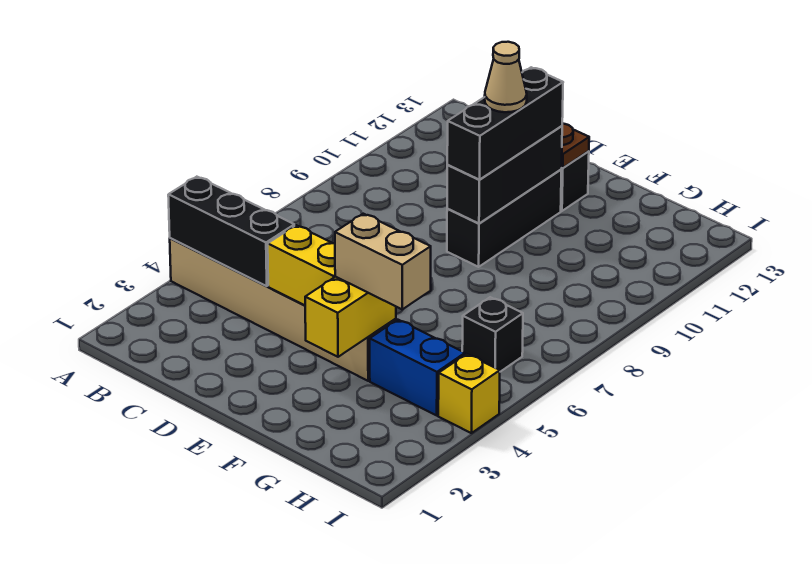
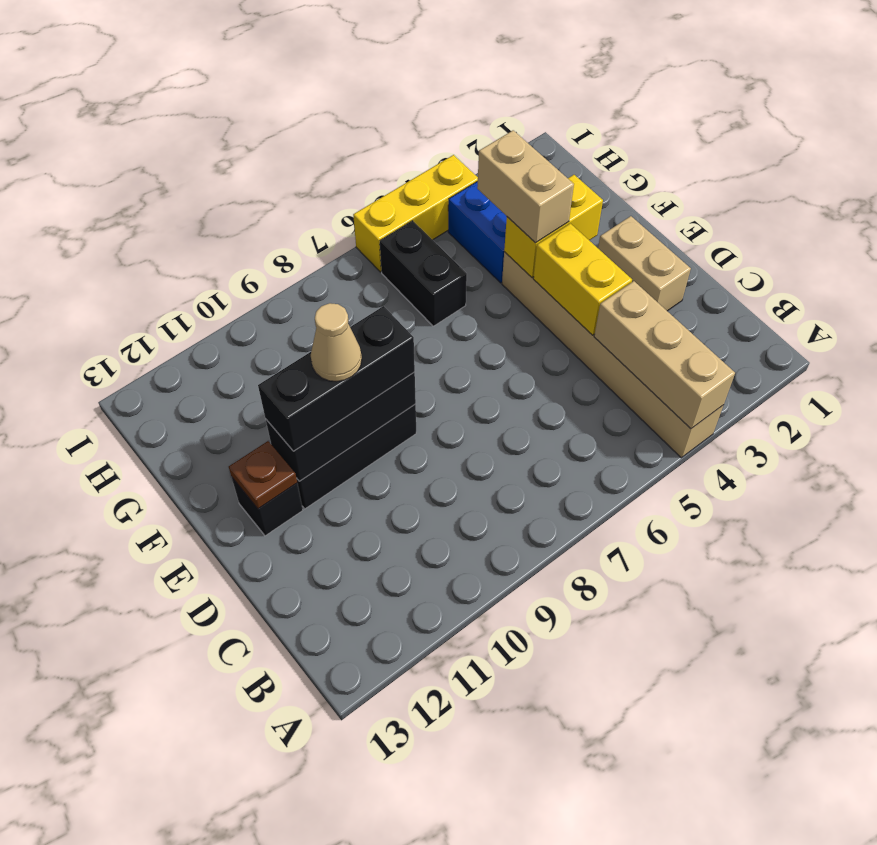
black 1x3 brick [168,177,294,286] -> tan 1x3 brick [594,281,735,429]
none -> tan 1x2 brick [598,216,691,311]
black 1x1 brick [462,297,523,372] -> black 1x2 brick [380,221,467,326]
yellow 1x1 brick [438,354,500,433] -> yellow 1x3 brick [353,155,478,272]

